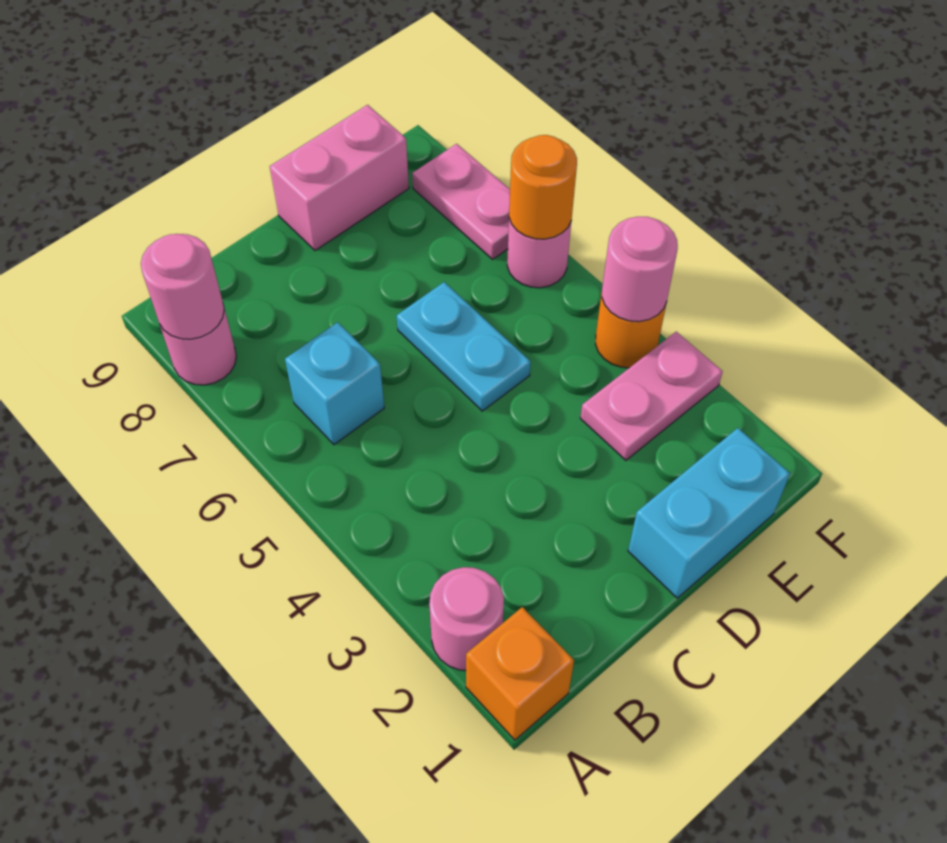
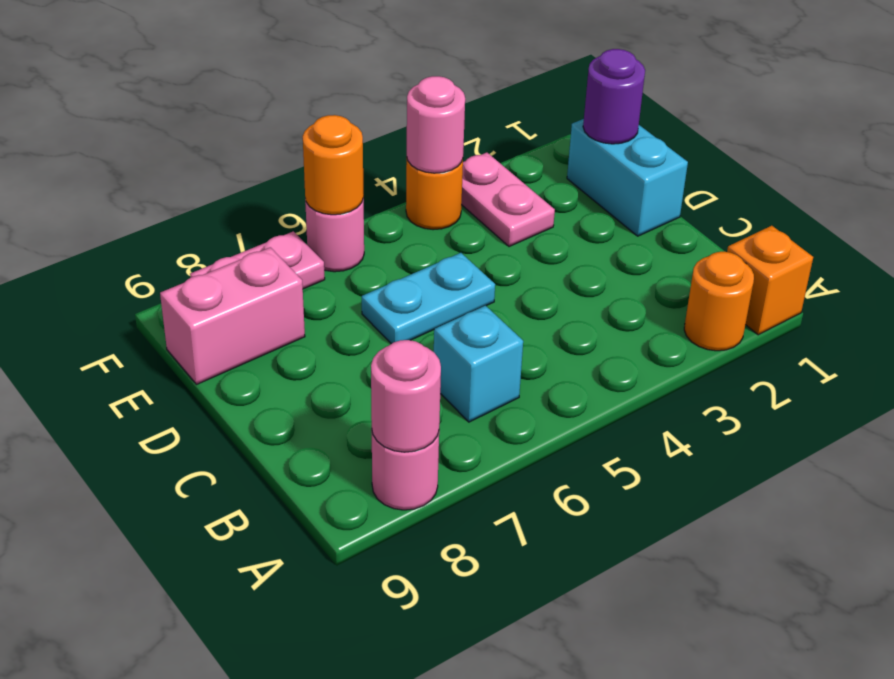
pink 1x1 round brick [429,567,504,670] -> orange 1x1 round brick [684,252,754,351]
pink 1x2 brick [270,105,409,251] -> pink 1x2 brick turned to [160,247,305,384]
none -> purple 1x1 round brick [583,49,645,144]

